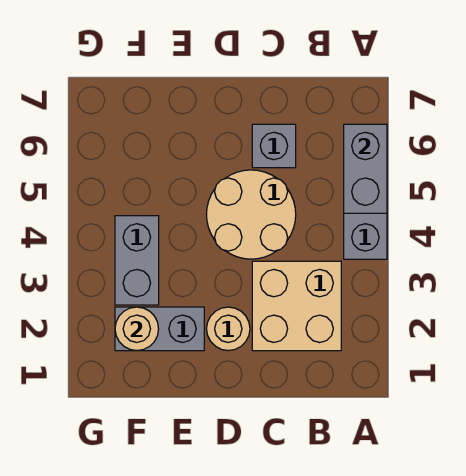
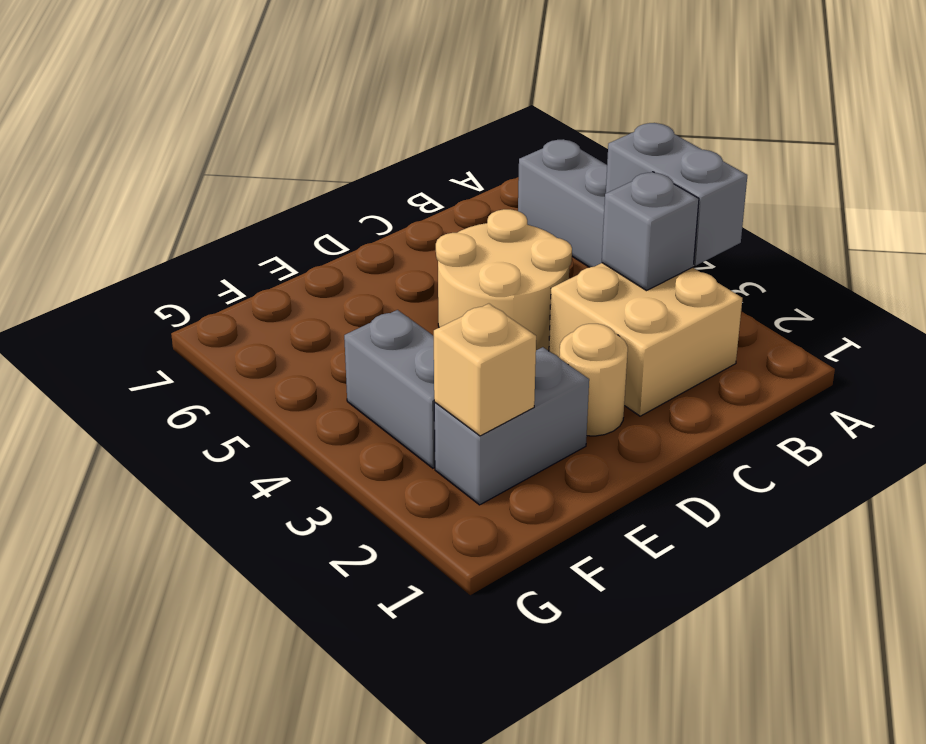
grey 1x2 brick [344,124,387,213] -> grey 1x2 brick moved to [606,123,747,266]
grey 1x1 brick [252,124,296,168] -> grey 1x1 brick moved to [602,172,699,291]
tan 1x1 round brick [115,307,159,351] -> tan 1x1 brick [434,304,536,436]

